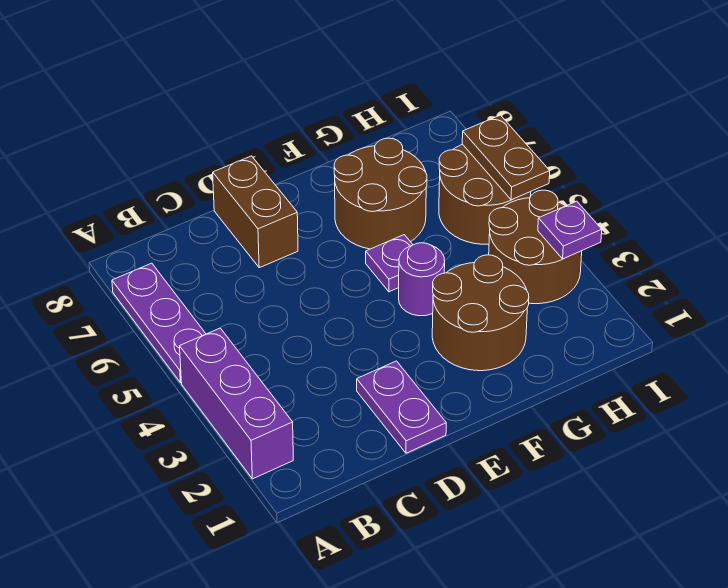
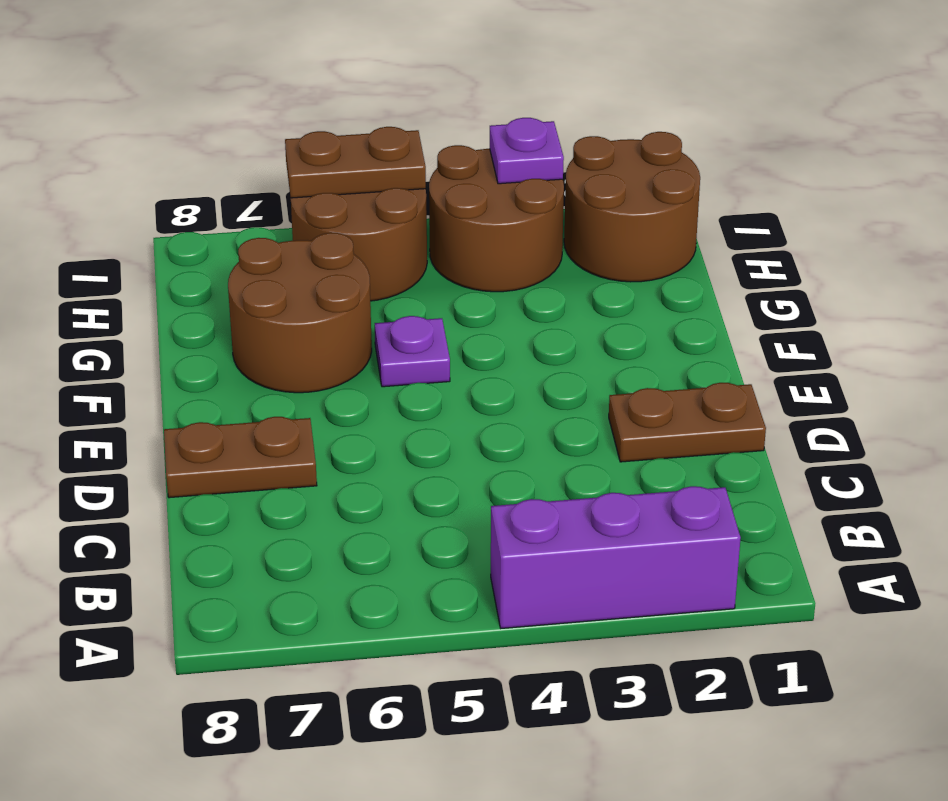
purple 1x3 plate [112,263,206,383] -> none
purple 1x2 plate [357,361,446,453] -> brown 1x2 plate [609,383,766,462]
brown 1x2 brick [213,156,298,268] -> brown 1x2 plate [164,417,317,498]
brown 2x2 round brick [432,255,529,371] -> brown 2x2 round brick moved to [564,132,700,282]
purple 1x1 round brick [399,243,445,316] -> none

